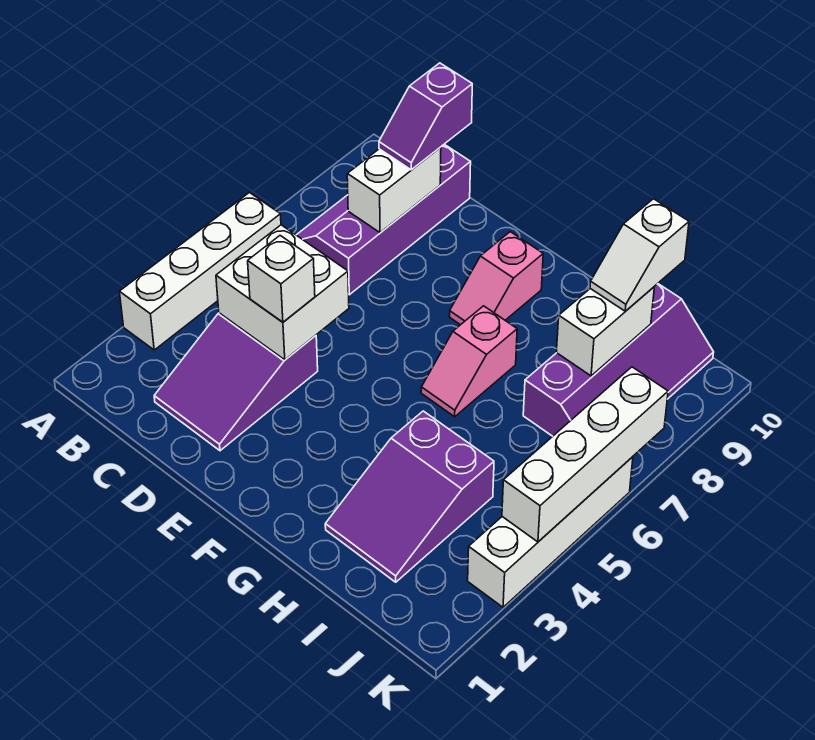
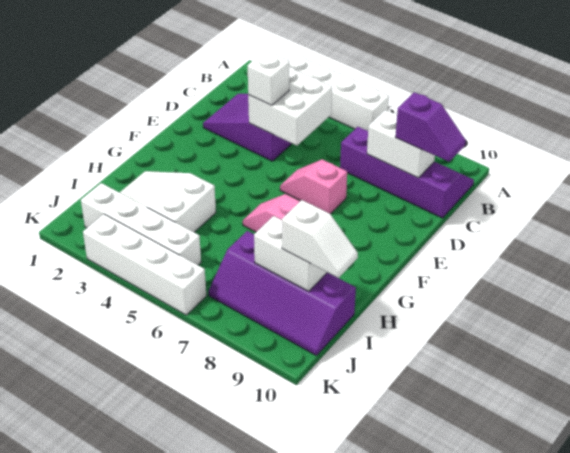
purple 1x2 slope [379,63,472,170] -> purple 1x2 slope turned to [395,92,466,162]
pink 1x2 slope [450,232,543,325] -> pink 1x2 slope moved to [280,159,347,214]
purple 2x3 slope [325,411,494,582] -> white 2x3 slope [120,171,216,232]
white 1x2 slope [590,199,689,311] -> white 1x2 slope turned to [282,200,358,278]
white 1x4 brick [502,367,668,542] -> white 1x4 brick moved to [81,183,201,265]

